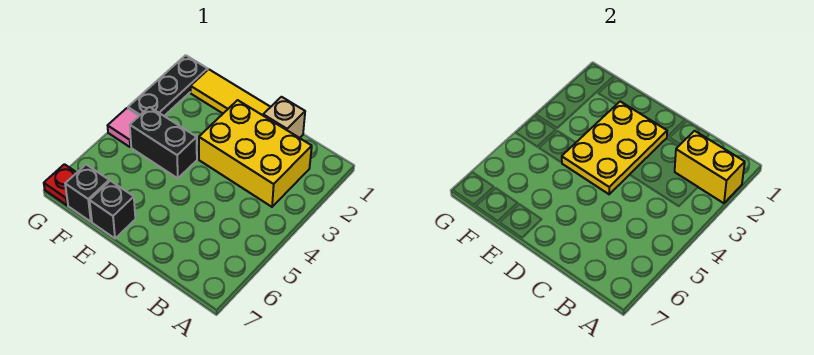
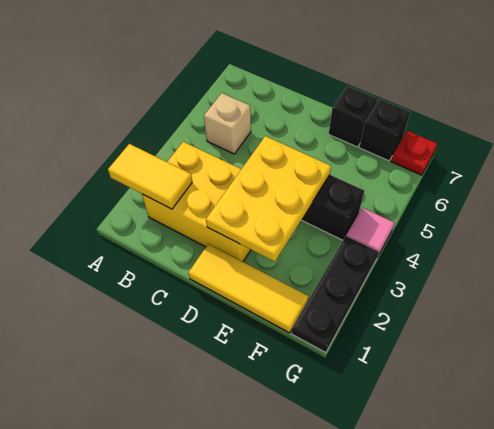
yellow 1x2 brick [675,131,745,203] -> yellow 1x2 tile [108,144,192,209]
tan 1x1 brick [263,97,305,138] -> tan 1x1 brick moved to [204,93,251,154]

